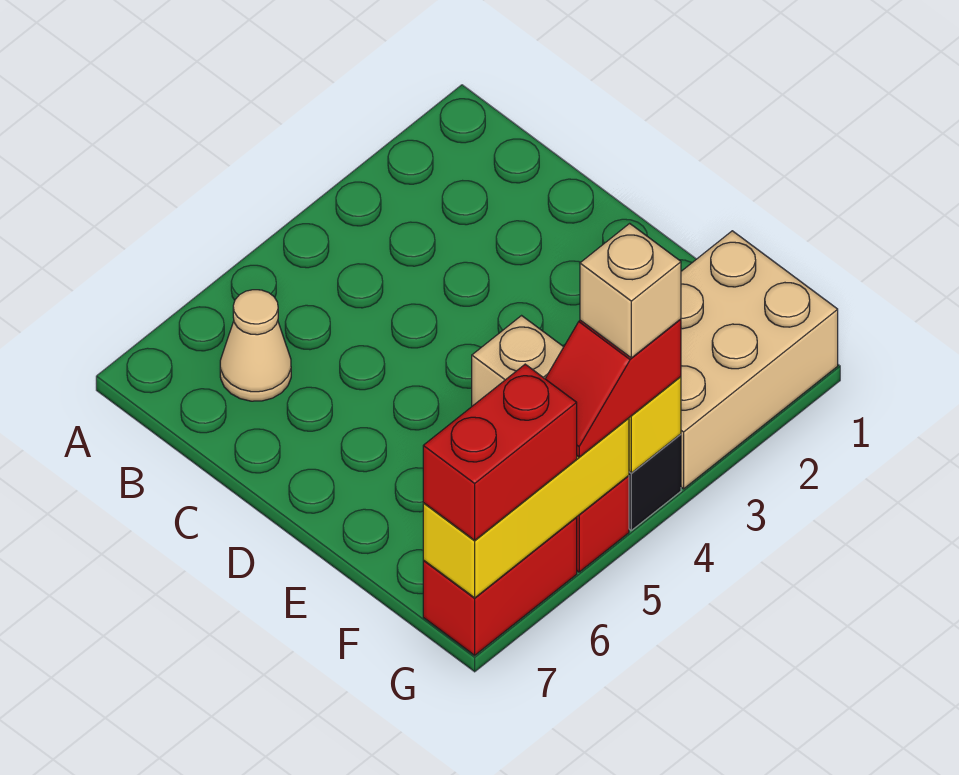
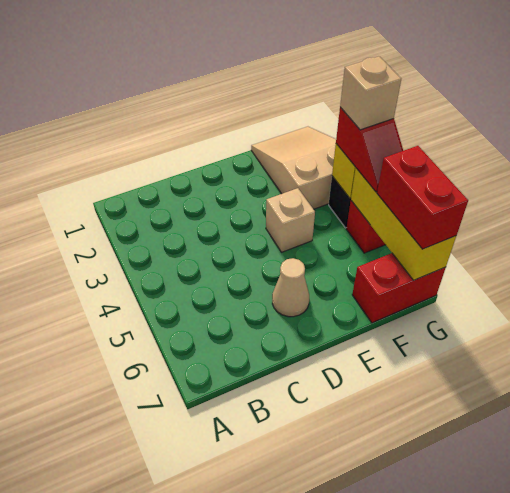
tan 1x1 cone [220,290,291,401] -> tan 1x1 cone moved to [272,258,309,317]
tan 2x3 brick [681,231,838,489] -> tan 2x3 slope [251,127,336,209]
red 1x2 brick [423,518,577,655] -> red 1x2 brick turned to [352,253,446,323]

